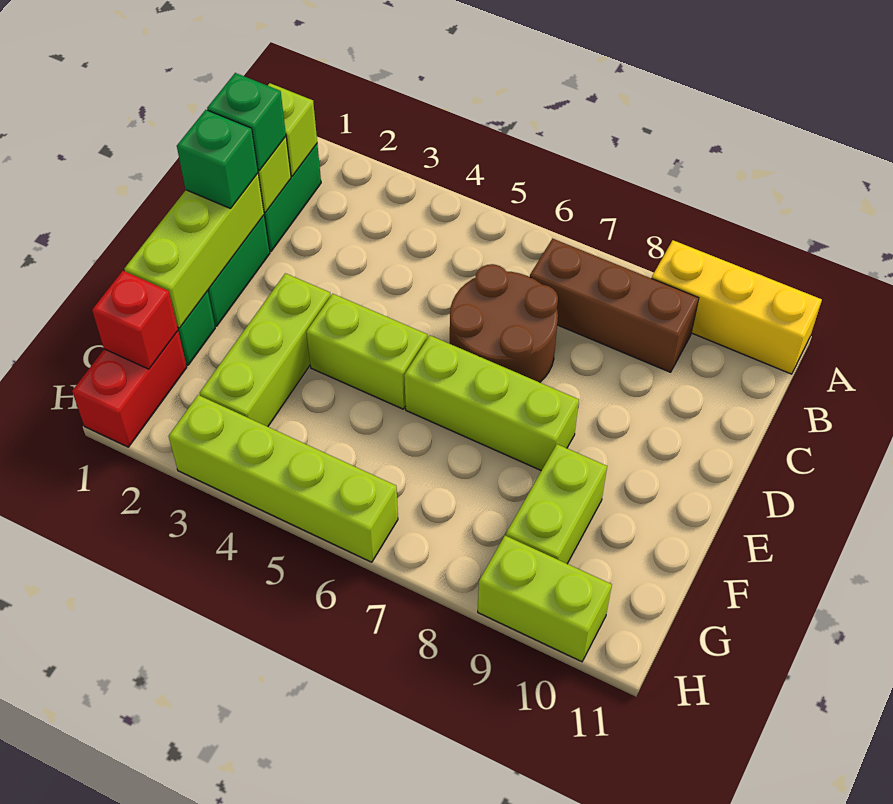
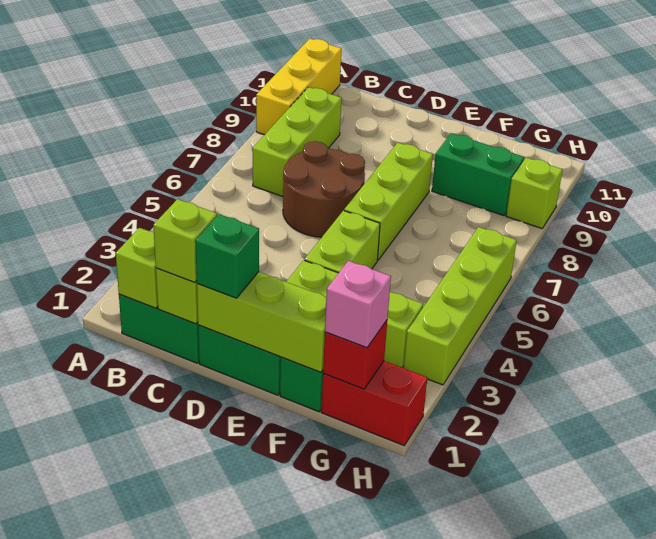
brown 1x3 brick [530,239,699,372] -> lime 1x3 brick [253,87,341,196]
green 1x1 brick [207,73,286,171] -> lime 1x1 brick [153,199,217,282]
lime 1x2 brick [506,444,607,564] -> green 1x2 brick [432,133,524,216]
none -> pink 1x1 brick [325,261,391,348]
lime 1x2 brick [478,536,612,662] -> lime 1x1 brick [506,158,562,228]

